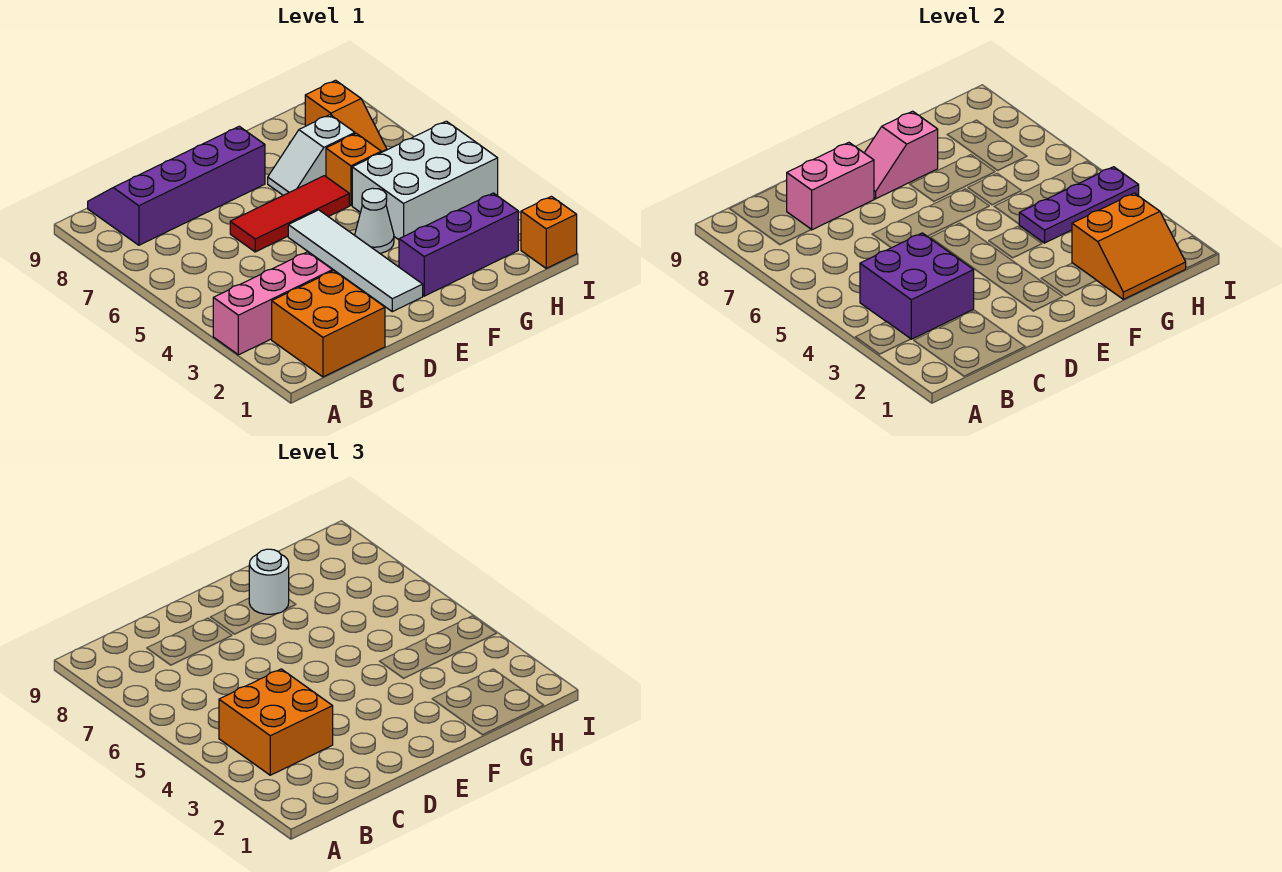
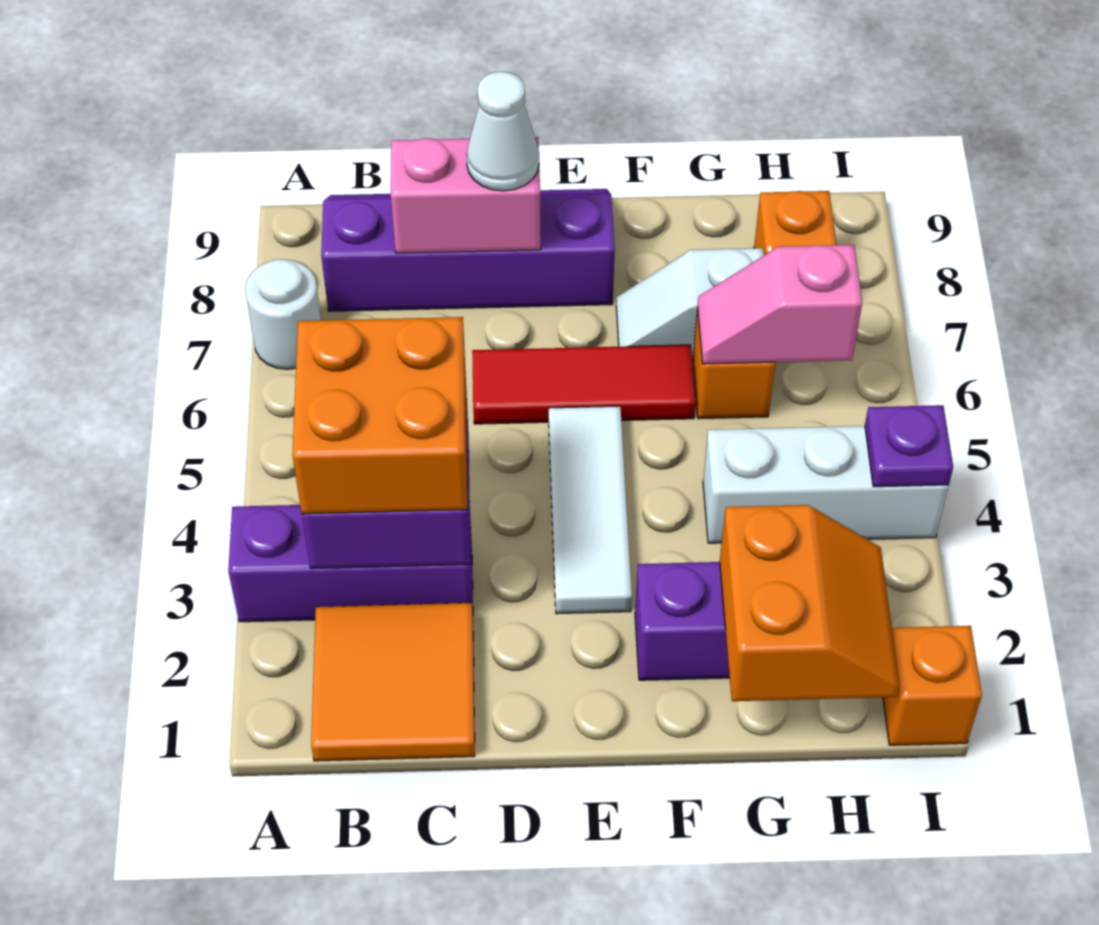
pink 1x3 brick [213,252,333,355] -> purple 1x3 brick [228,501,473,622]
orange 2x2 brick [272,271,385,377] -> orange 2x2 tile [311,603,475,761]
white 1x4 tile [288,210,423,312] -> white 1x3 tile [549,406,632,614]
pink 1x2 slope [864,111,938,199] -> pink 1x2 slope moved to [698,245,862,364]
white 1x1 cone [355,188,394,253] -> white 1x1 cone moved to [467,72,539,191]
white 1x1 round brick [249,549,289,614] -> white 1x1 round brick moved to [245,259,321,369]
orange 2x2 slope [1072,193,1186,299] -> orange 2x2 slope turned to [720,505,900,701]
white 2x3 brick [352,121,498,240] -> white 1x3 brick [703,426,949,543]
purple 1x3 plate [1019,167,1139,243] -> purple 1x1 plate [865,405,953,487]

